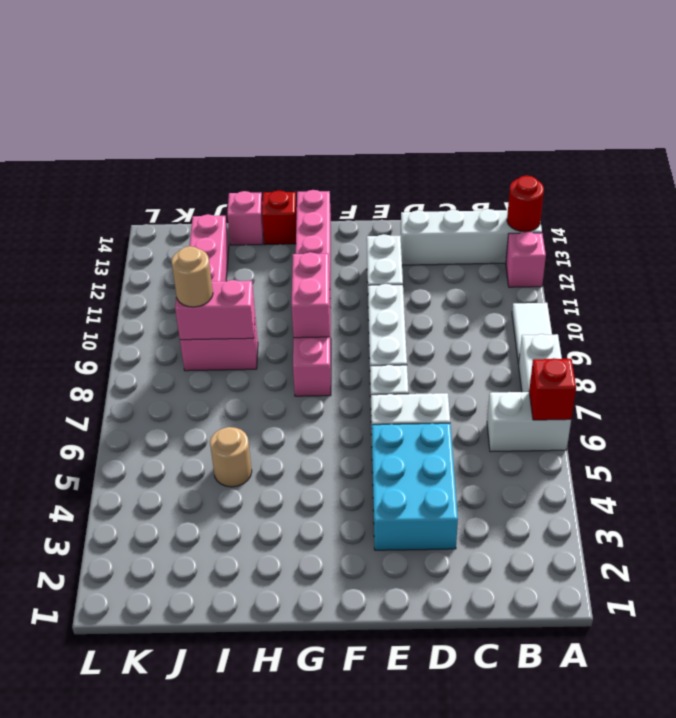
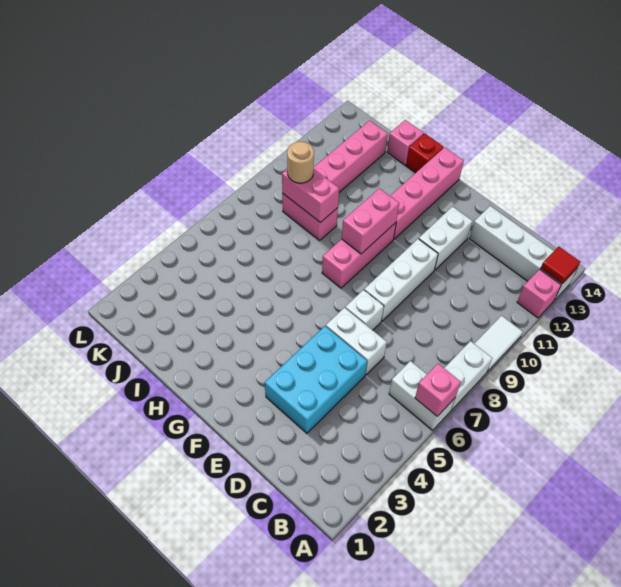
red 1x1 brick [529,358,576,420] -> pink 1x1 brick [415,364,461,416]
red 1x1 round brick [507,175,544,232] -> red 1x1 tile [541,246,580,284]
tan 1x1 round brick [210,427,252,487] -> none

